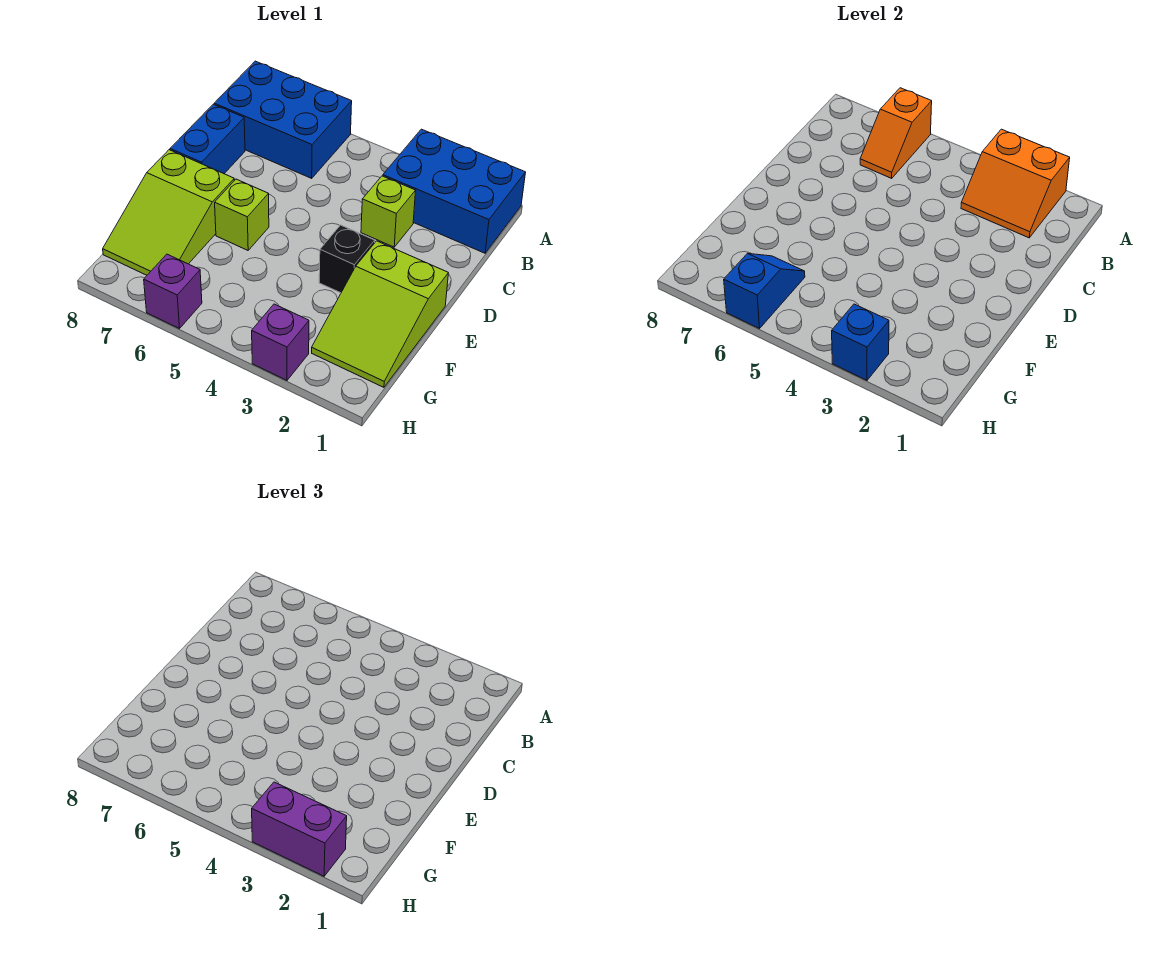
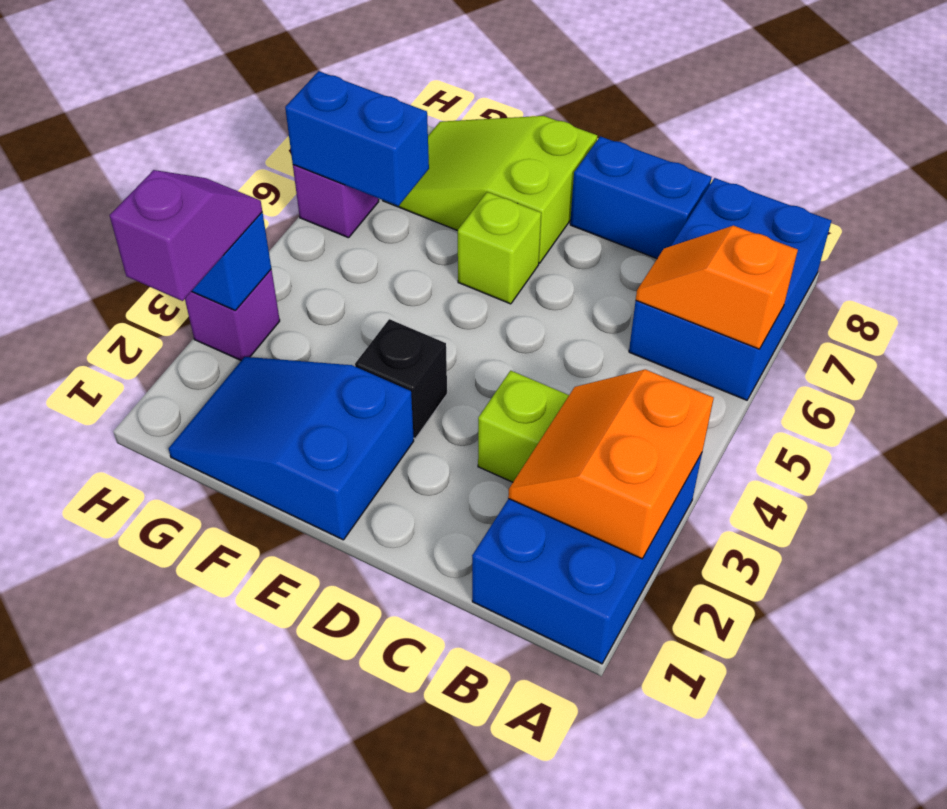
lime 2x3 slope [312,241,448,387] -> blue 2x3 slope [169,357,414,540]
blue 1x2 slope [724,253,805,329] -> blue 1x2 brick [285,71,429,206]
purple 1x2 brick [252,782,347,876] -> purple 1x2 slope [110,170,262,301]

